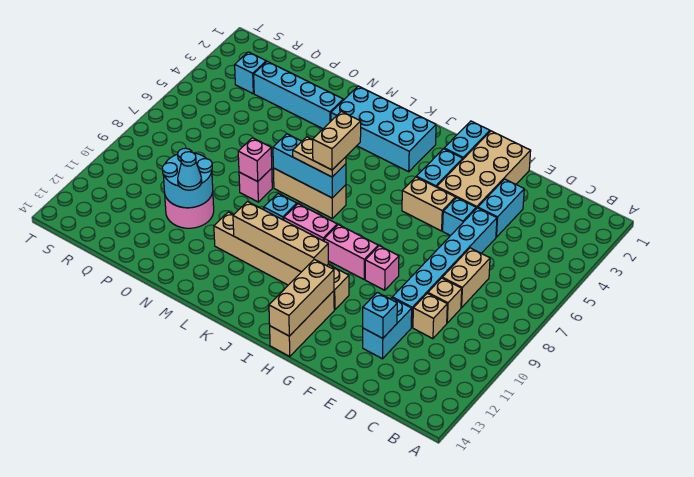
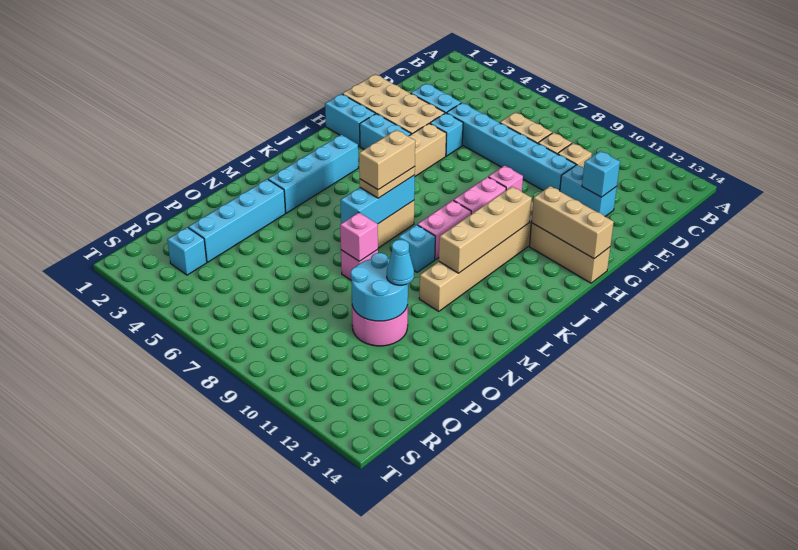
cyan 2x4 brick [331,86,436,172] -> cyan 1x4 brick [268,135,358,213]
tan 1x2 brick [313,111,361,170] -> tan 1x2 brick turned to [359,130,415,190]

